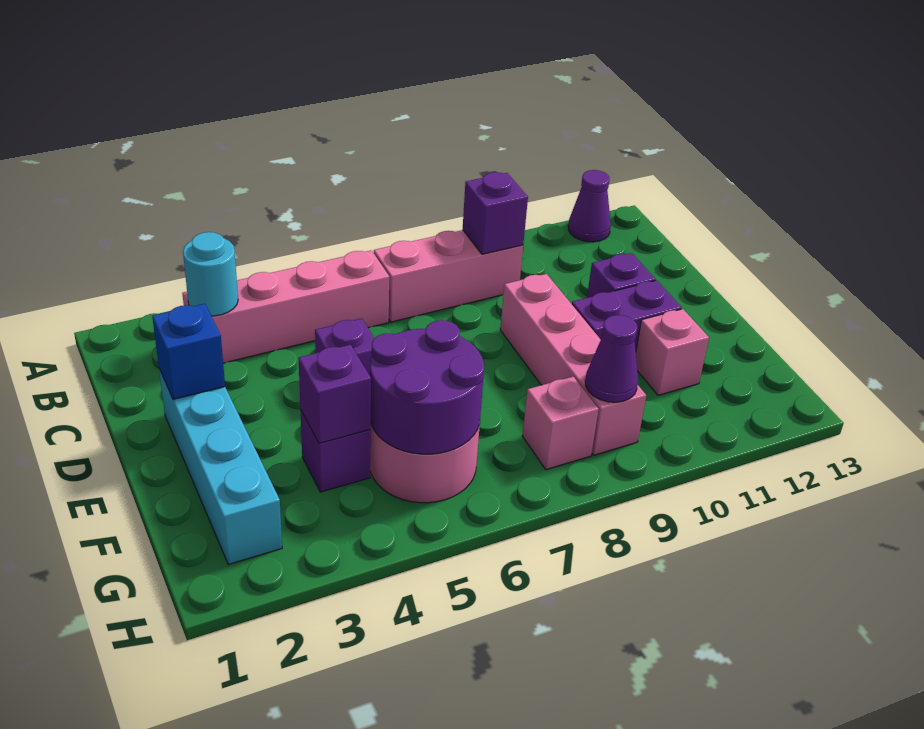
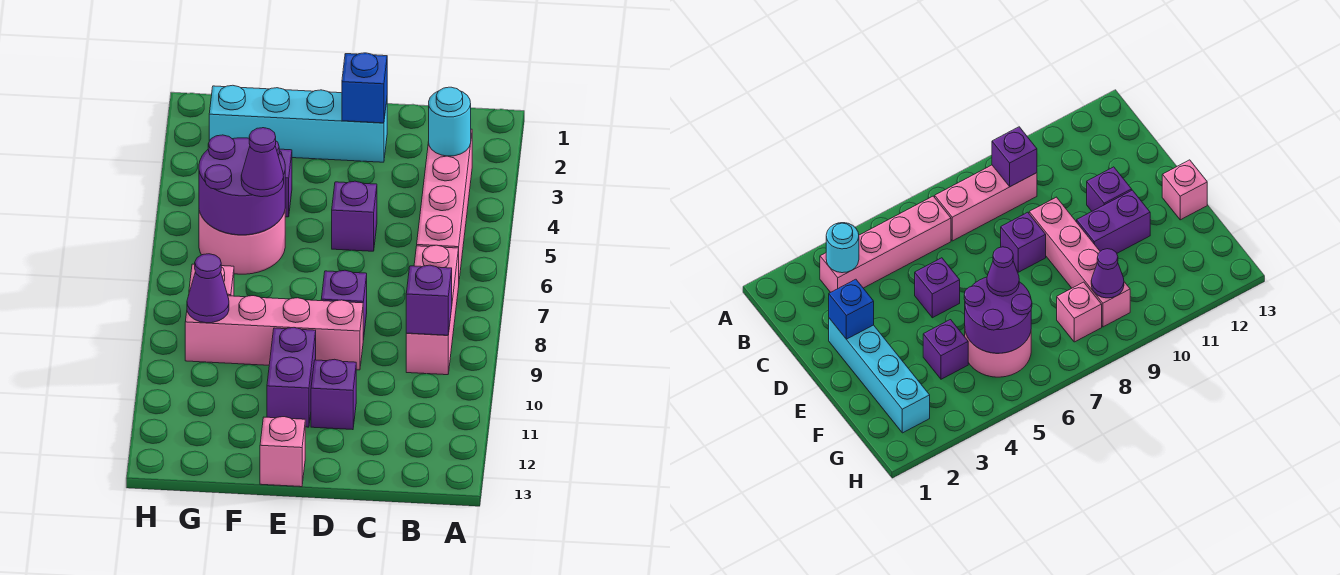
purple 1x1 cone [568,170,611,242] -> purple 1x1 cone moved to [241,128,284,197]
purple 1x1 brick [298,345,371,443] -> purple 1x1 brick moved to [321,270,367,340]
pink 1x1 brick [636,309,709,395] -> pink 1x1 brick moved to [260,417,305,487]

